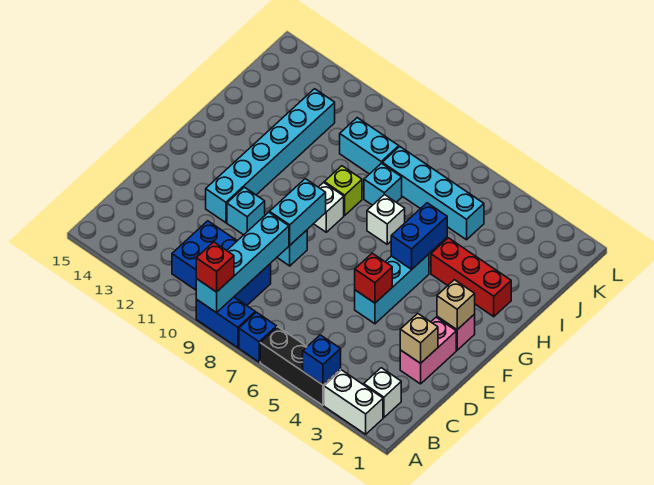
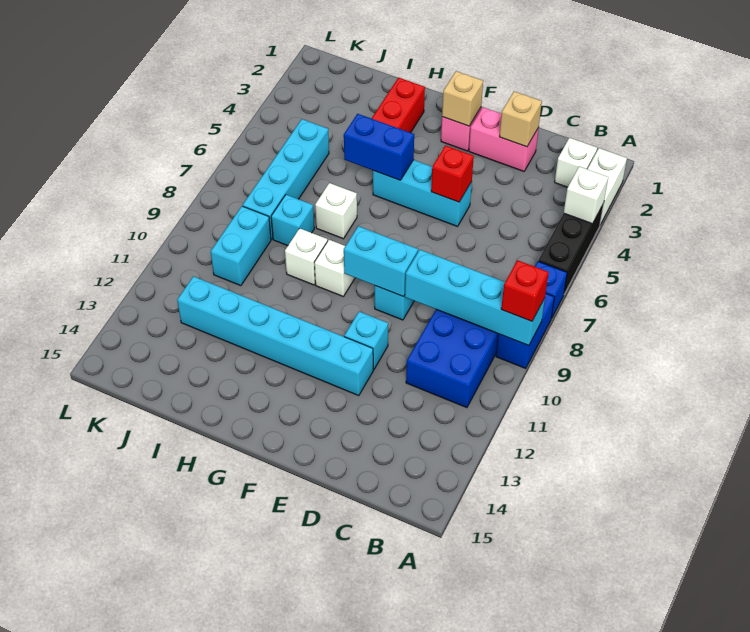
blue 1x1 brick [303,335,341,385] -> white 1x1 brick [564,167,608,224]
lime 1x1 brick [324,166,362,215] -> white 1x1 brick [285,228,328,285]

